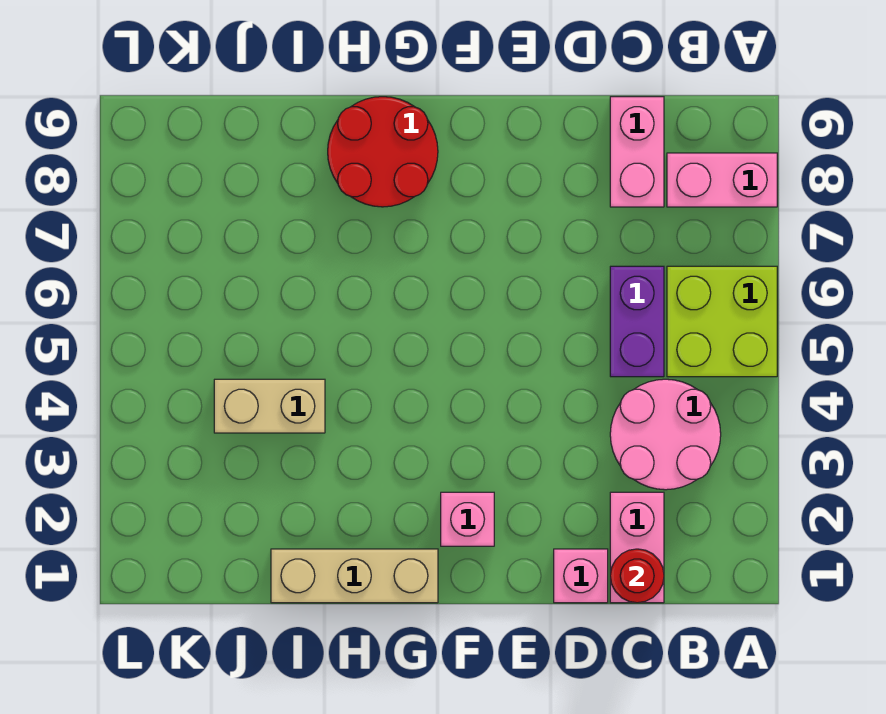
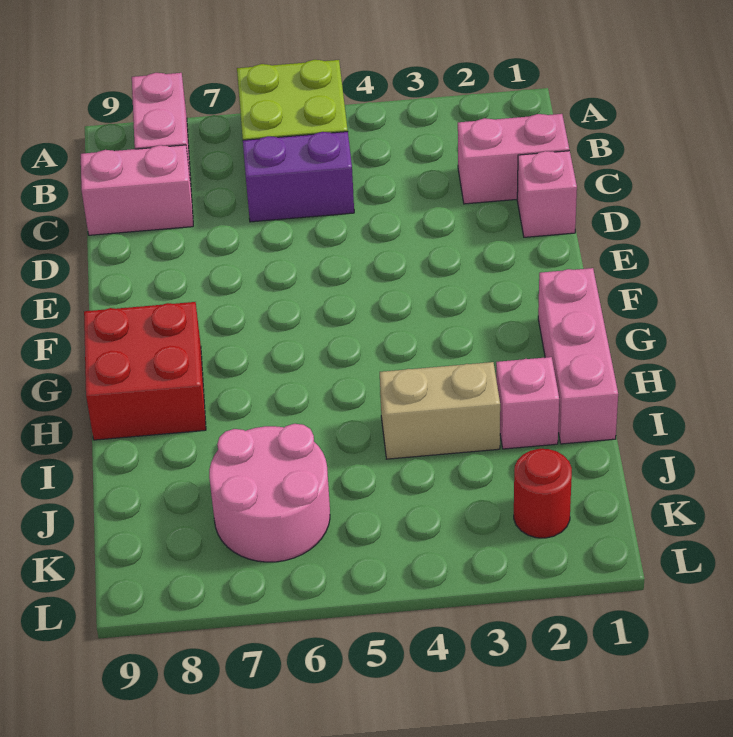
pink 2x2 round brick [610,379,721,490] -> pink 2x2 round brick moved to [209,424,330,562]
red 1x1 round brick [610,549,664,603] -> red 1x1 round brick moved to [514,449,572,538]
pink 1x1 brick [441,492,494,546] -> pink 1x1 brick moved to [496,357,559,449]
tan 1x3 brick [271,549,438,603] -> pink 1x3 brick [538,268,618,444]
red 2x2 round brick [328,97,438,207] -> red 2x2 brick [84,302,206,440]
tan 1x2 brick [214,379,325,433] -> tan 1x2 brick turned to [380,362,500,459]

